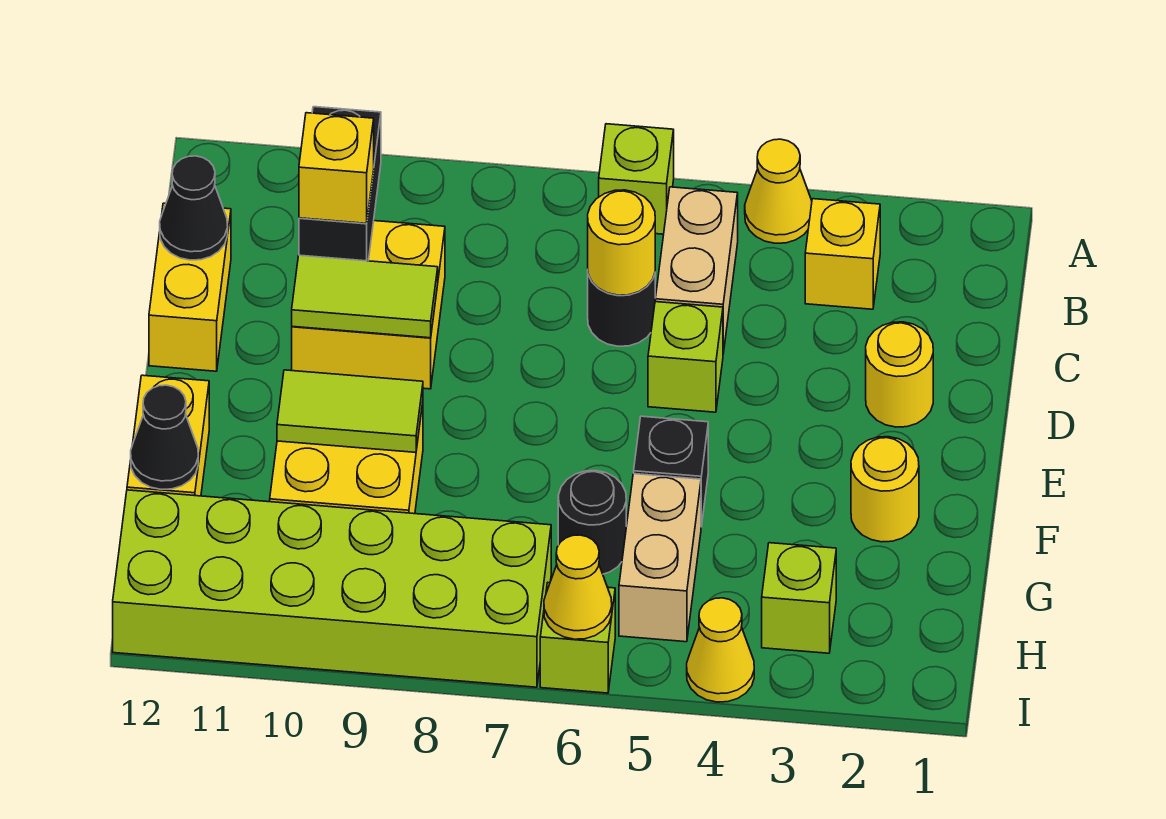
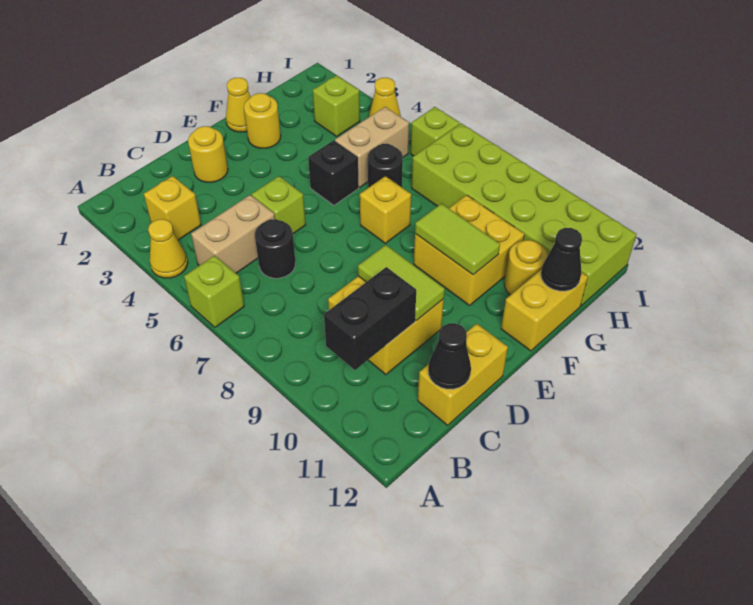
yellow 1x1 round brick [588,190,655,295] -> yellow 1x1 round brick moved to [504,240,548,295]
yellow 1x1 brick [299,113,374,223] -> yellow 1x1 brick moved to [360,176,411,243]
yellow 1x1 cone [544,535,612,639] -> yellow 1x1 cone moved to [226,78,251,132]

